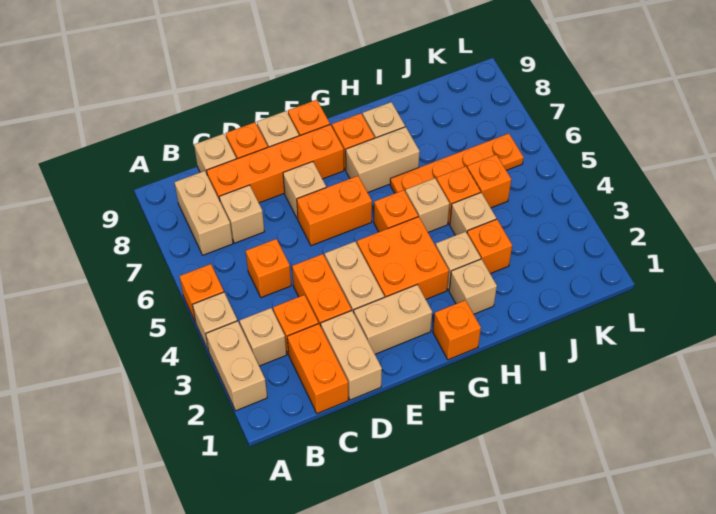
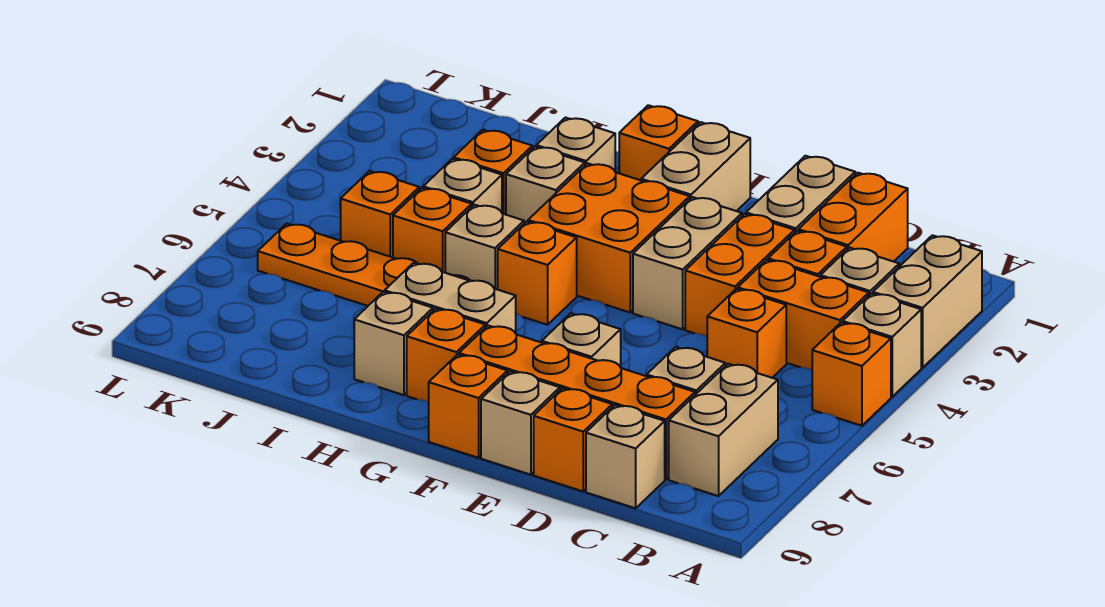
tan 1x2 brick [354,285,432,354] -> tan 1x2 brick turned to [641,122,750,211]
orange 1x2 brick [297,176,372,246] -> orange 1x2 brick moved to [738,260,869,370]

